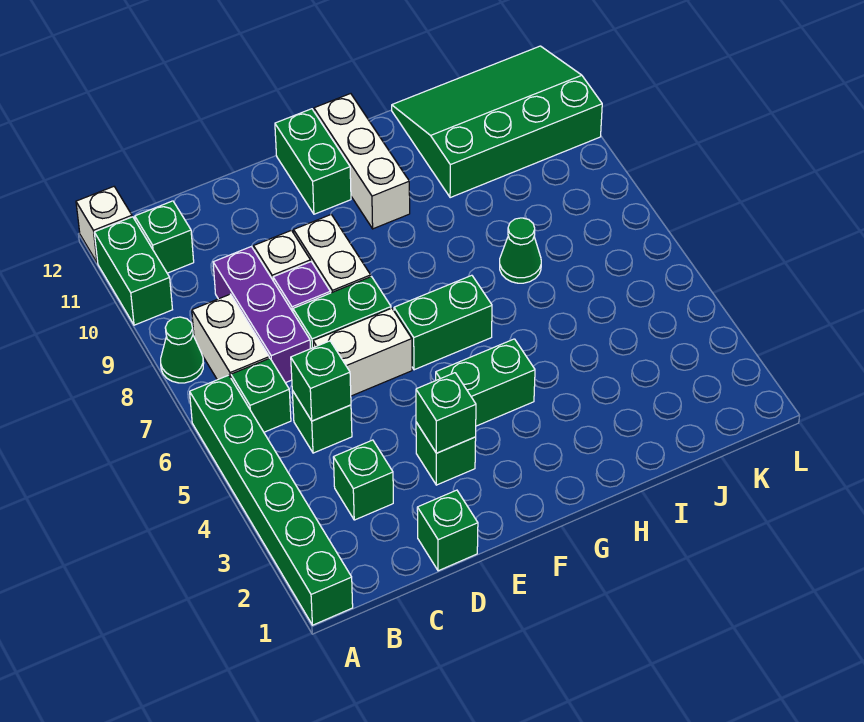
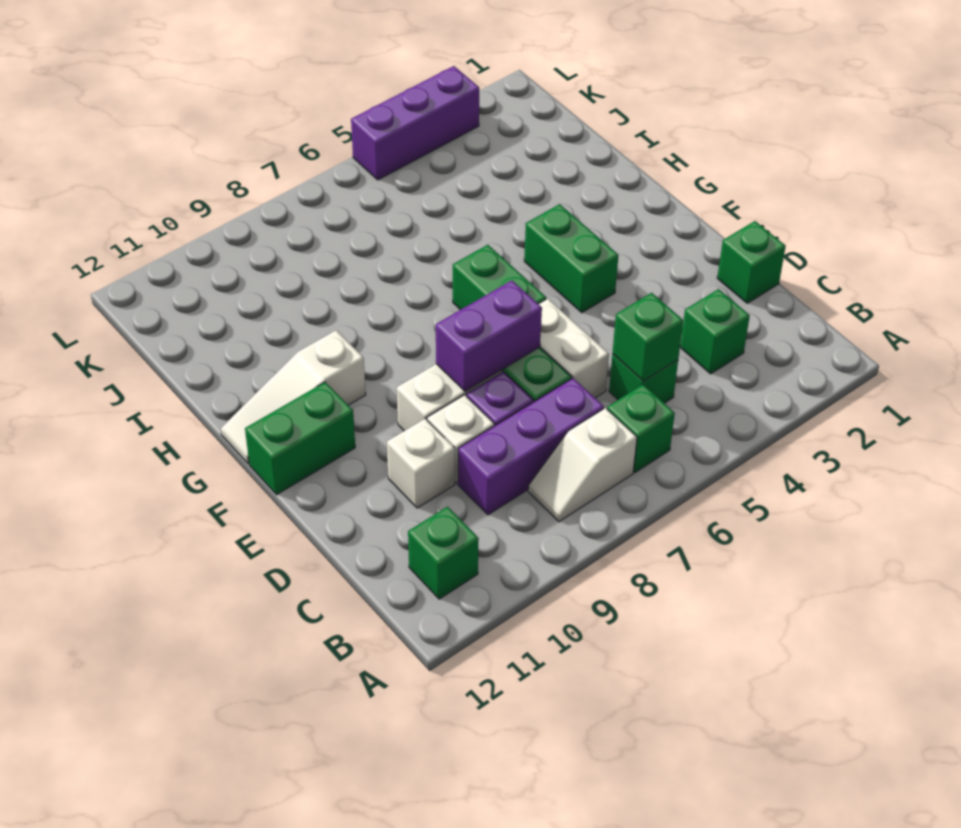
green 1x6 brick [190,375,353,625] -> none
green 1x1 cone [161,317,204,383] -> none
green 1x2 brick [94,217,173,325] -> none
white 1x1 brick [76,187,132,263] -> white 1x1 brick moved to [387,419,455,508]
white 1x2 brick [192,294,269,380] -> white 1x2 slope [528,408,637,522]
green 1x1 brick [416,422,476,485] -> none
green 1x1 brick [416,373,476,453] -> none
none -> purple 1x2 brick [436,280,542,392]
white 1x3 brick [314,94,410,229] -> white 1x3 slope [221,330,366,464]
green 1x1 cone [500,218,541,283] -> none
green 3x4 slope [392,46,602,198] -> none
none -> purple 1x3 brick [351,66,479,180]

